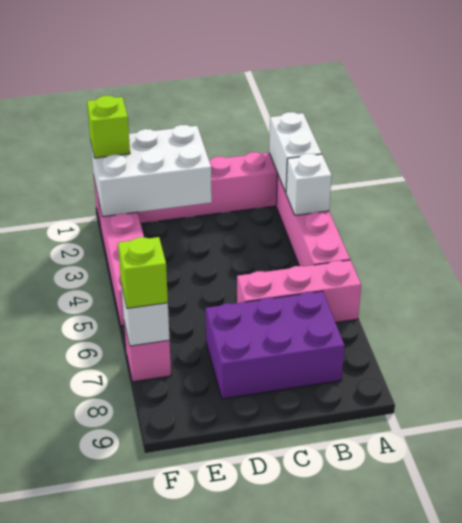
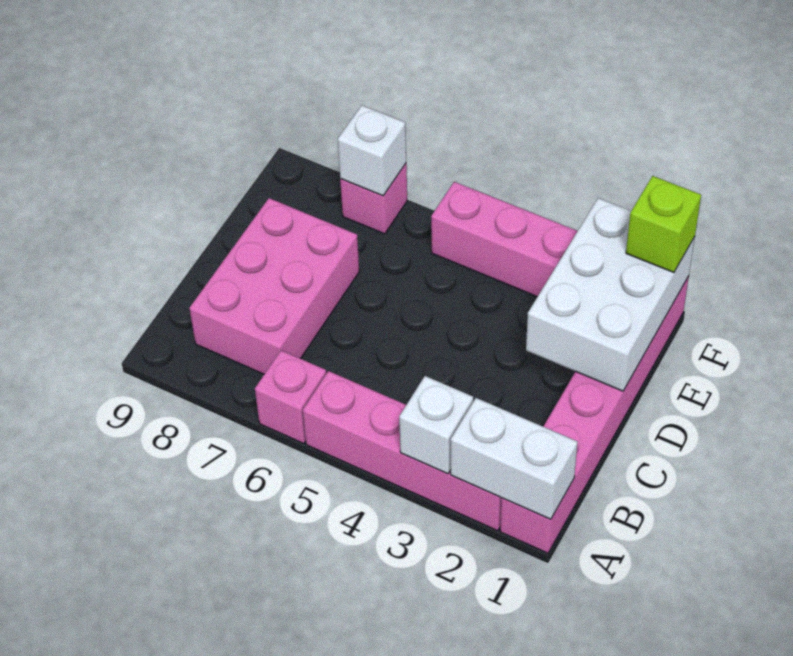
pink 1x3 brick [237,260,361,322] -> pink 1x1 brick [255,350,326,444]
purple 2x3 brick [206,291,345,399] -> pink 2x3 brick [189,198,359,374]
lime 1x1 brick [118,237,168,308] -> none

